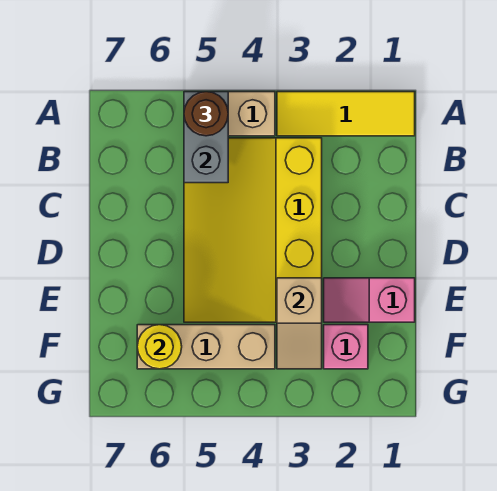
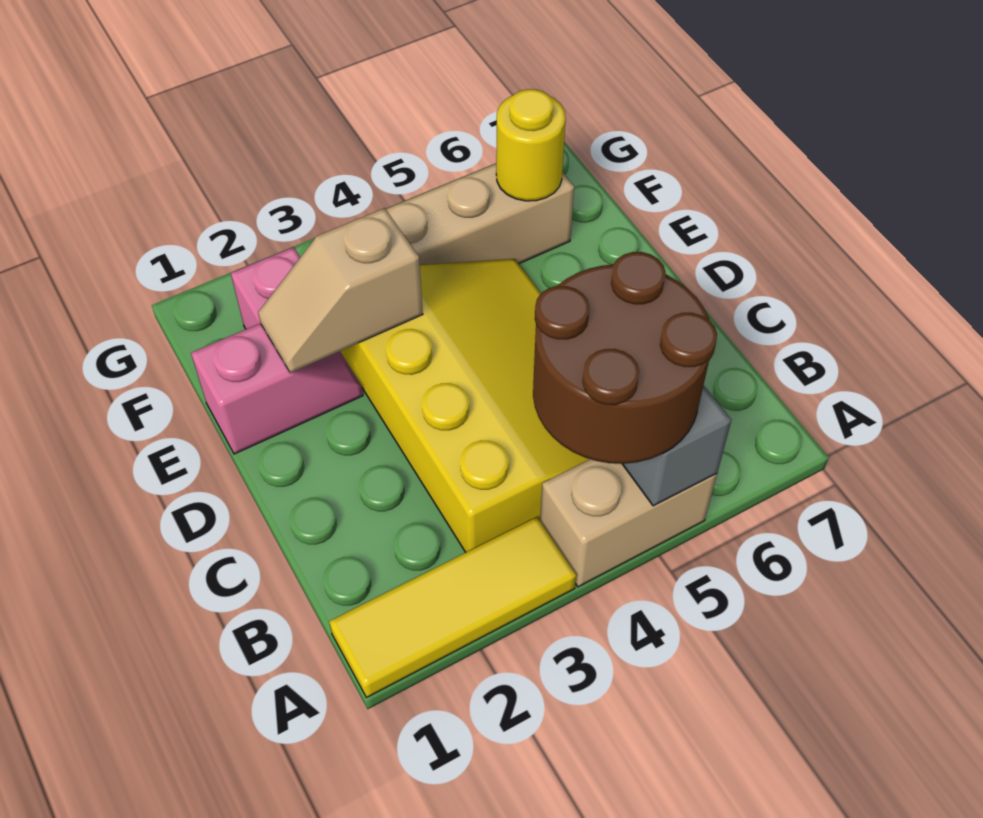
brown 1x1 round brick [184,92,228,136] -> brown 2x2 round brick [533,252,717,464]
tan 1x2 slope [277,278,322,369] -> tan 1x2 slope turned to [258,208,423,373]

